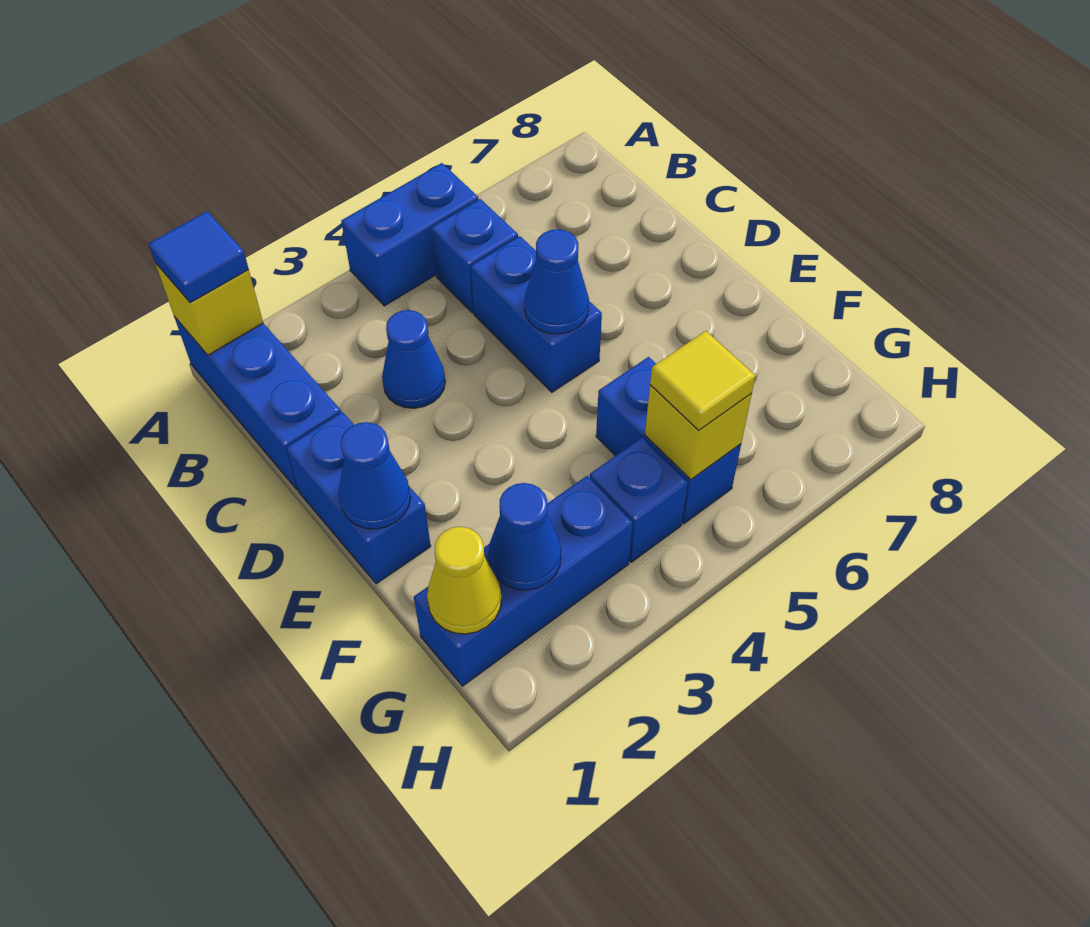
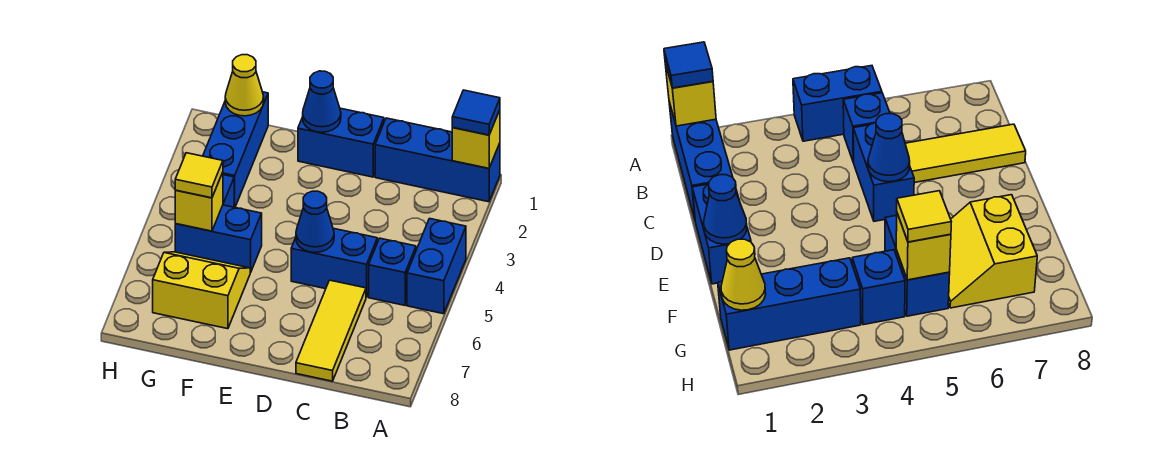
blue 1x1 cone [382,310,445,408] -> none
none -> yellow 1x3 tile [296,280,366,381]
none -> yellow 2x2 slope [153,252,251,329]
blue 1x1 cone [488,483,561,590] -> none

